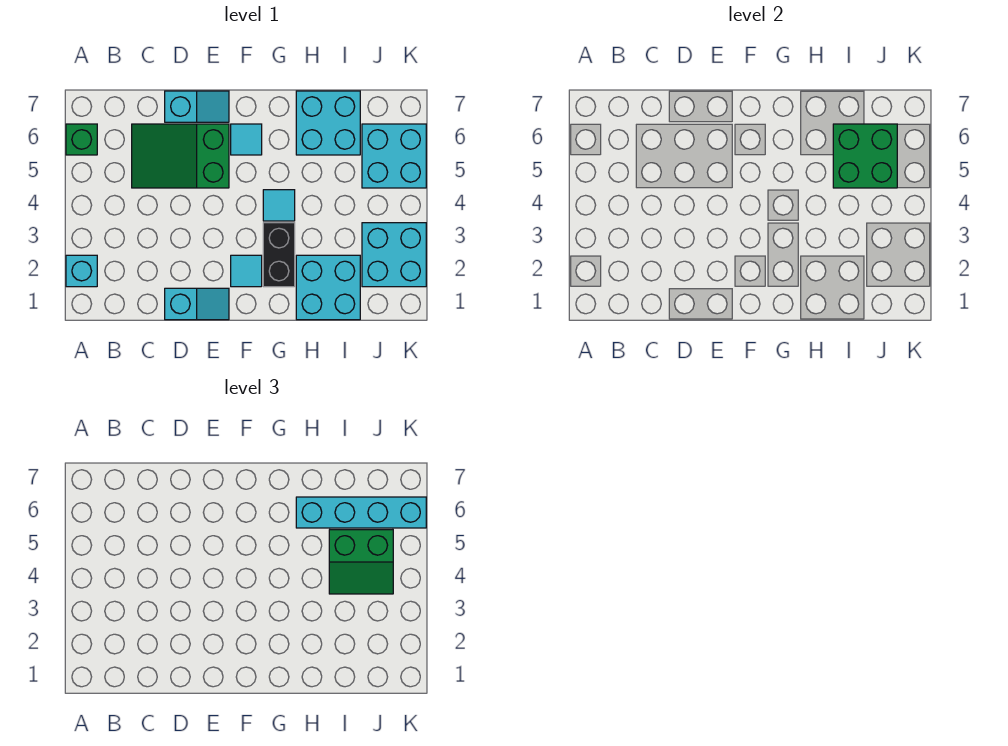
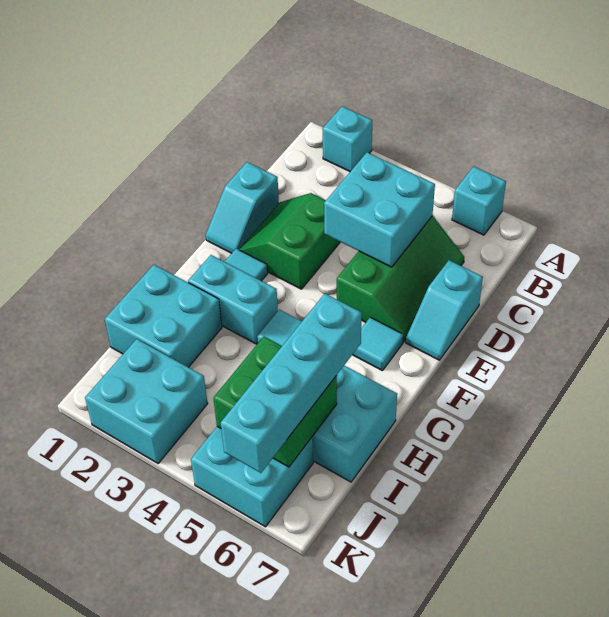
green 1x1 brick [66,124,97,155] -> cyan 1x1 brick [452,166,506,235]
none -> cyan 2x2 brick [324,152,435,267]
green 2x3 slope [132,124,229,188] -> green 2x3 slope turned to [337,216,464,342]
black 1x2 brick [263,223,295,287] -> cyan 1x2 brick [188,255,278,344]
green 2x2 slope [329,530,393,594] -> green 2x2 slope moved to [239,193,340,289]

